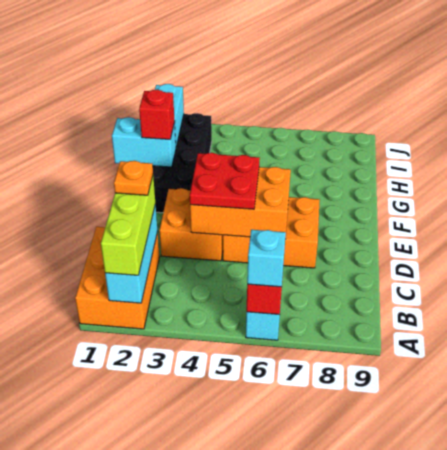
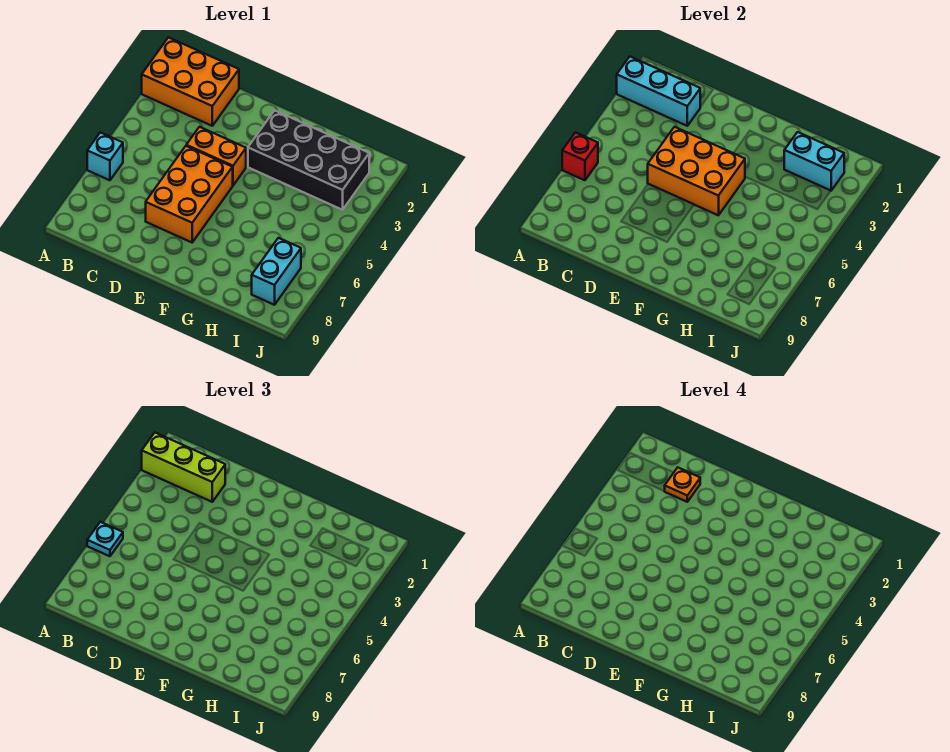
cyan 1x1 brick [247,230,286,287] -> cyan 1x1 plate [87,522,123,556]
orange 2x2 brick [159,188,223,261] -> orange 1x2 brick [186,127,246,185]
orange 2x3 brick [190,167,291,239] -> orange 2x3 brick turned to [648,127,745,215]
red 2x2 plate [190,153,260,209] -> none
cyan 1x2 brick [112,117,176,167] -> cyan 1x2 brick moved to [252,238,301,305]
red 1x1 brick [139,90,175,139] -> none

